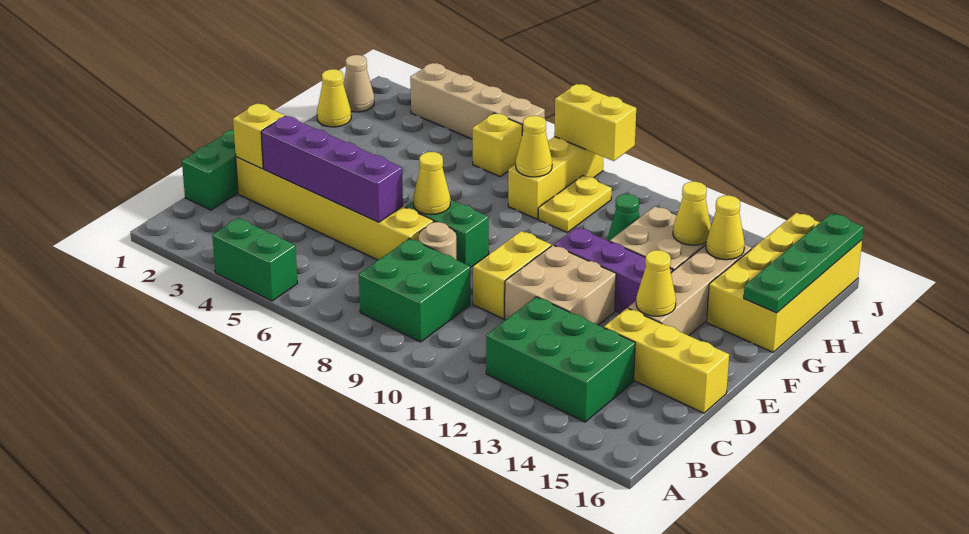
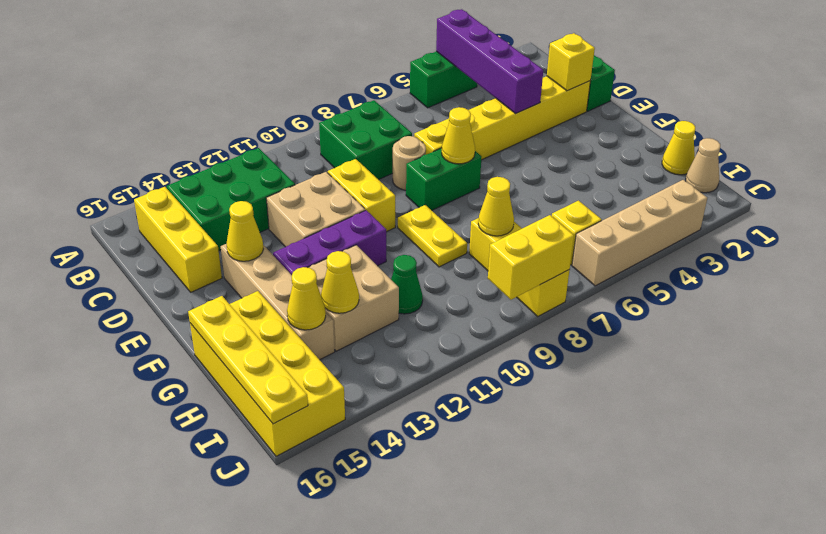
purple 1x4 brick [261,116,403,222] -> purple 1x4 brick turned to [436,9,543,114]
yellow 1x3 brick [604,308,729,413] -> yellow 1x3 brick turned to [134,187,222,292]
green 1x4 plate [744,213,864,313] -> yellow 1x4 plate [188,296,308,424]
yellow 1x2 plate [538,176,612,232] -> yellow 1x2 plate moved to [398,205,467,267]

